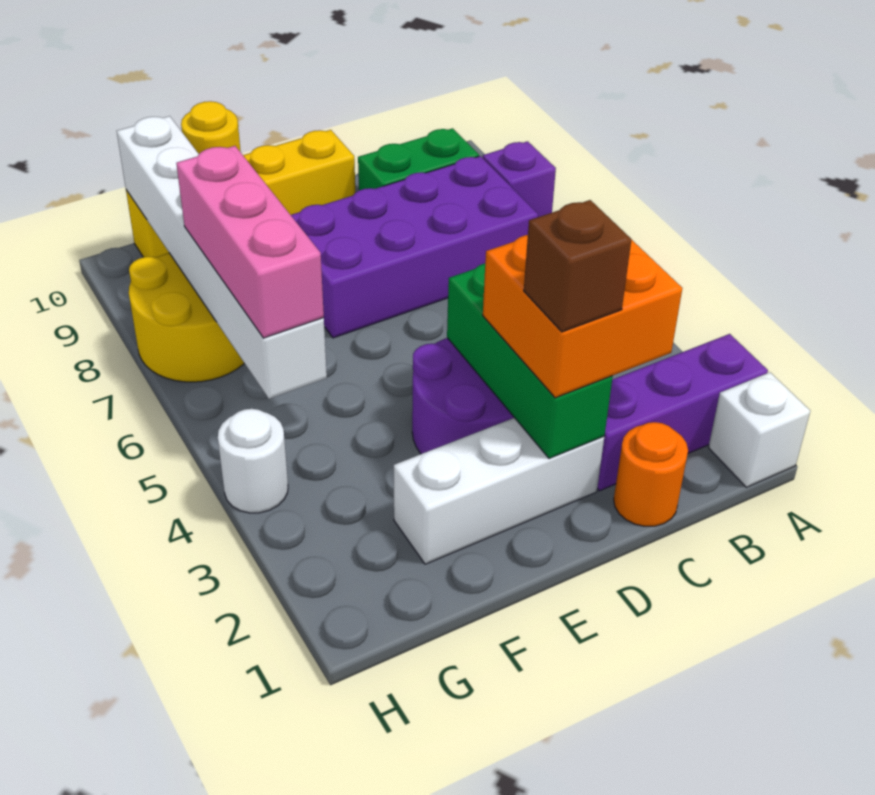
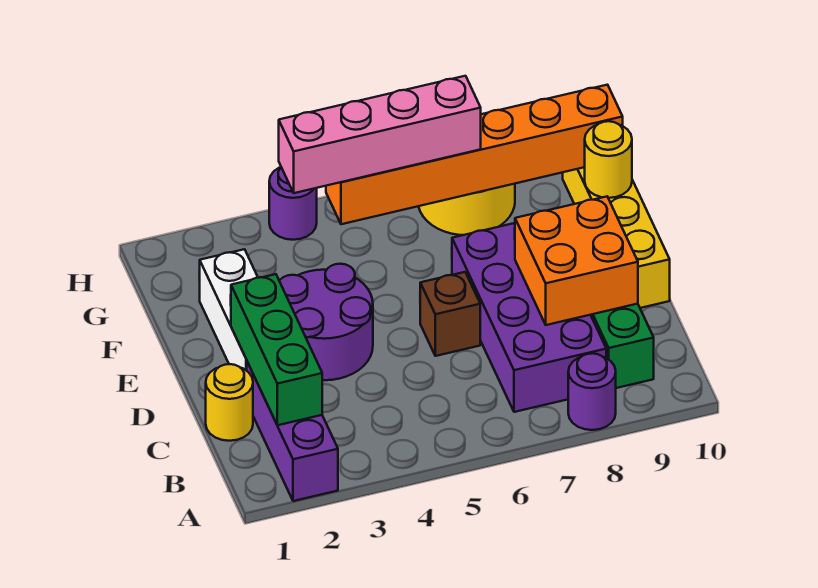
white 1x1 brick [708,372,810,487] -> none
purple 1x1 brick [483,141,556,217] -> purple 1x1 round brick [568,353,616,430]
orange 1x1 round brick [614,422,688,526] -> yellow 1x1 round brick [206,364,253,441]
orange 2x2 brick [483,235,682,398] -> orange 2x2 brick moved to [515,197,638,325]
green 1x3 brick [447,263,613,458] -> green 1x3 brick turned to [231,274,322,425]
brown 1x1 brick [524,200,631,332] -> brown 1x1 brick moved to [420,272,480,356]
white 1x6 brick [117,116,327,399] -> orange 1x6 brick [326,85,623,224]
pink 1x3 brick [176,146,324,338] -> pink 1x4 brick [279,76,481,193]
white 1x1 round brick [218,409,288,513] -> purple 1x1 round brick [269,167,317,240]

